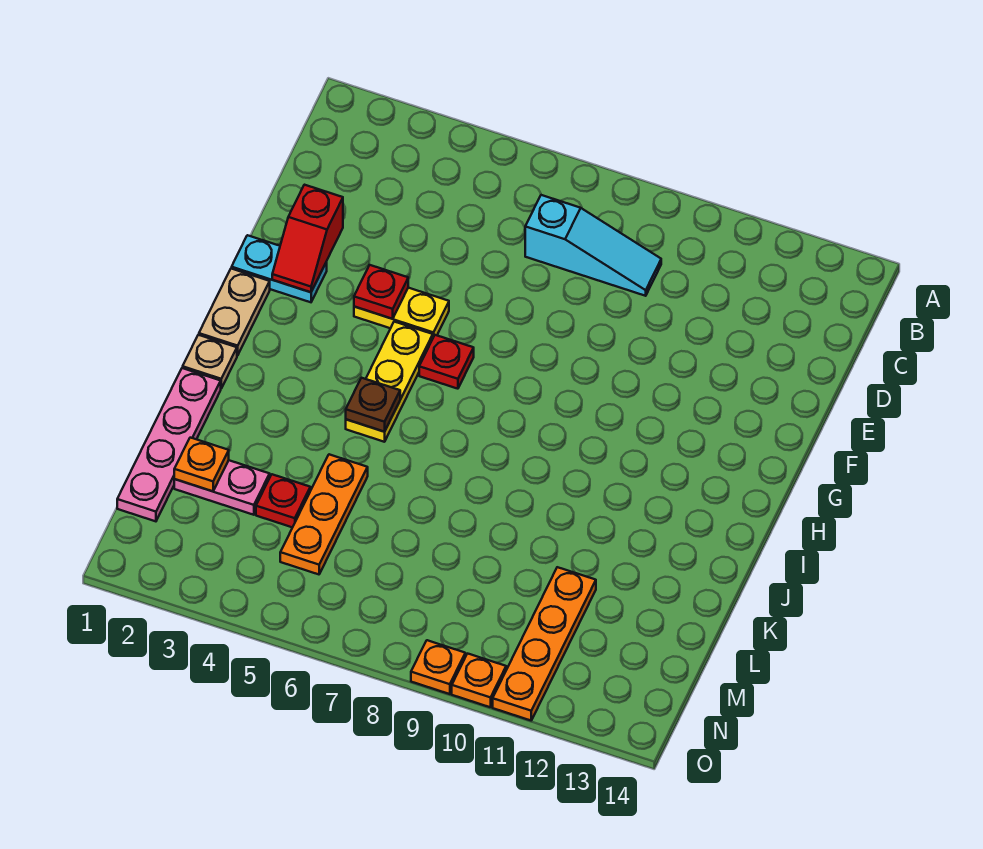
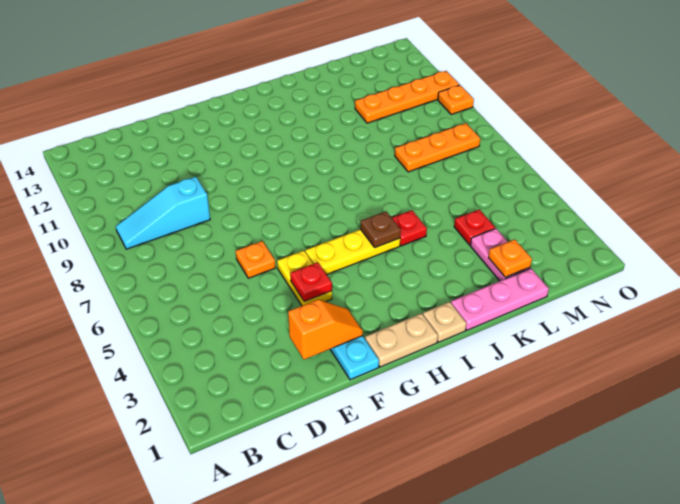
cyan 1x3 slope [525,195,661,296] -> cyan 1x3 slope turned to [116,177,210,249]
red 1x2 slope [272,185,343,292] -> orange 1x2 slope [288,300,363,360]
red 1x1 plate [419,335,474,389] -> red 1x1 plate moved to [392,210,427,246]
pink 1x4 plate [117,368,221,521] -> pink 1x3 plate [451,269,549,330]
orange 1x3 plate [280,454,368,574] -> orange 1x3 plate moved to [395,123,480,172]
orange 1x1 plate [411,640,465,694] -> orange 1x1 plate moved to [236,241,276,278]

